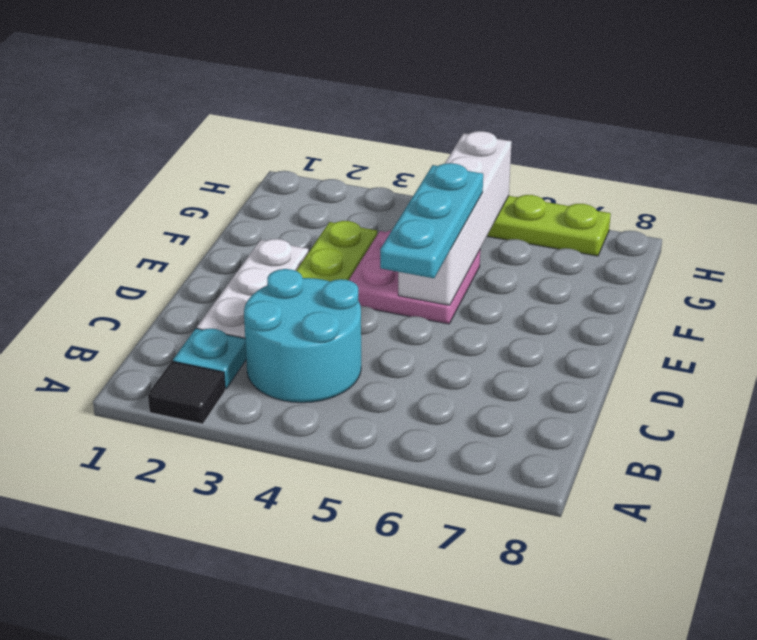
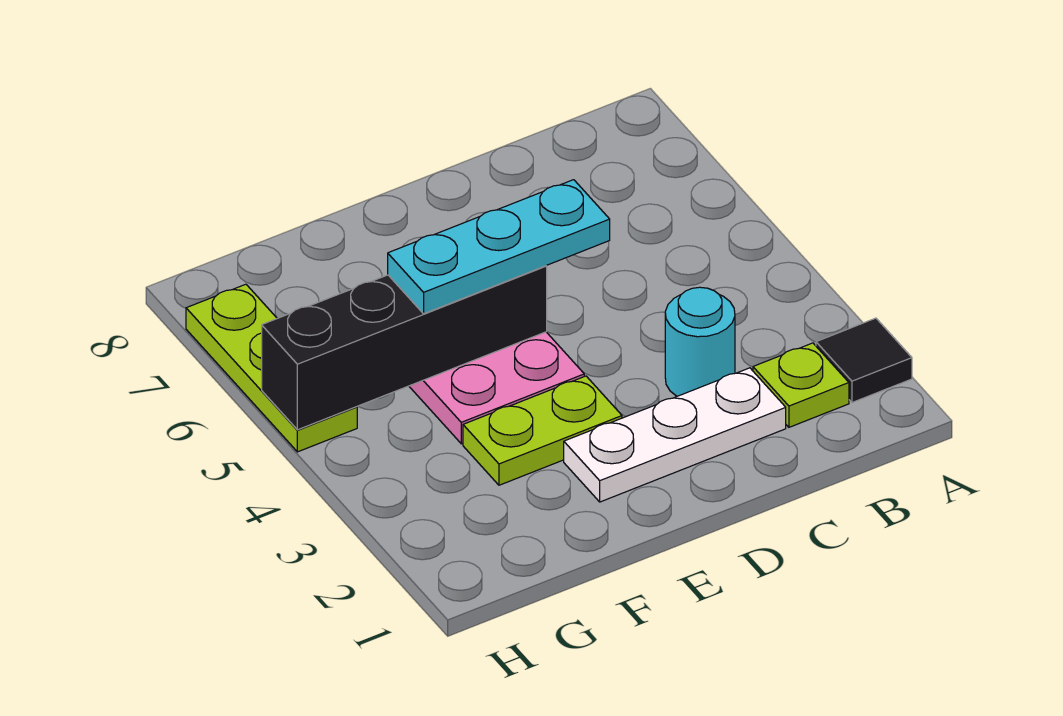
cyan 1x1 plate [173,329,246,389] -> lime 1x1 plate [753,343,849,427]
cyan 2x2 round brick [244,269,361,403] -> cyan 1x1 round brick [665,287,735,396]
white 1x4 brick [398,131,512,305] -> black 1x4 brick [262,266,547,430]

